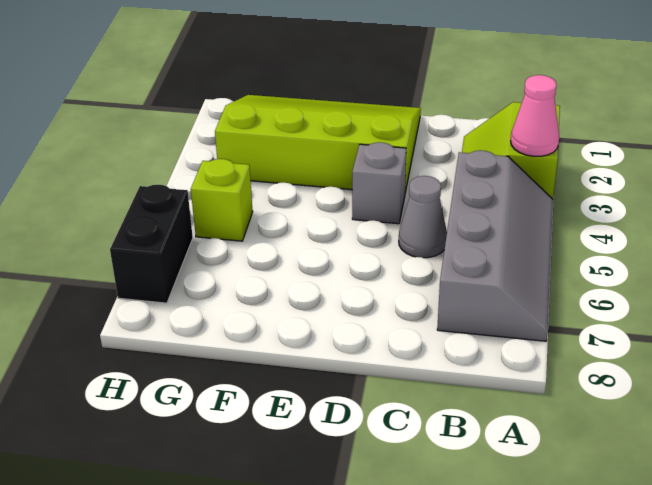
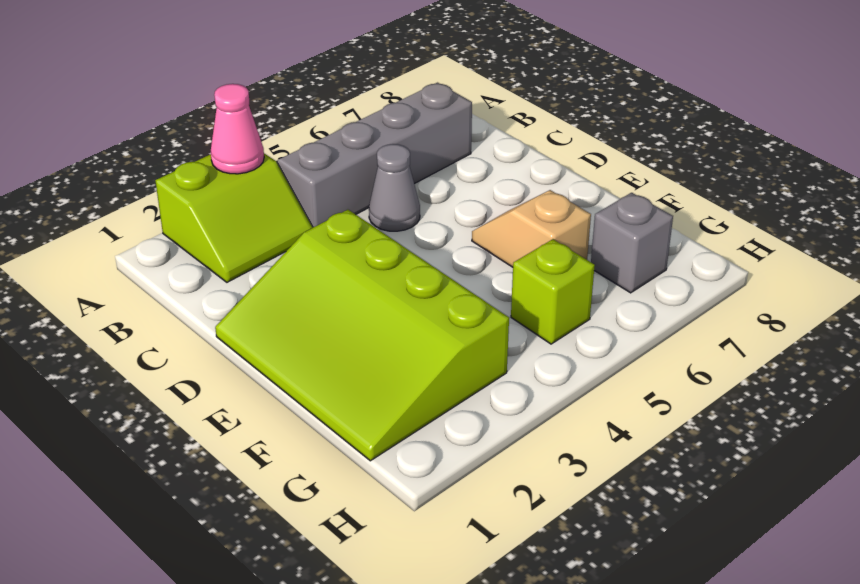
grey 1x1 brick [352,142,406,224] -> grey 1x1 brick moved to [591,193,673,293]
none -> tan 1x2 slope [472,190,591,267]
black 1x2 brick [110,185,193,303] -> none

